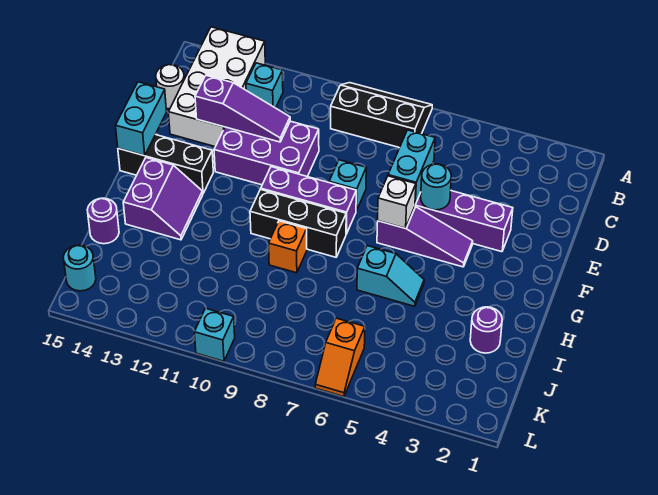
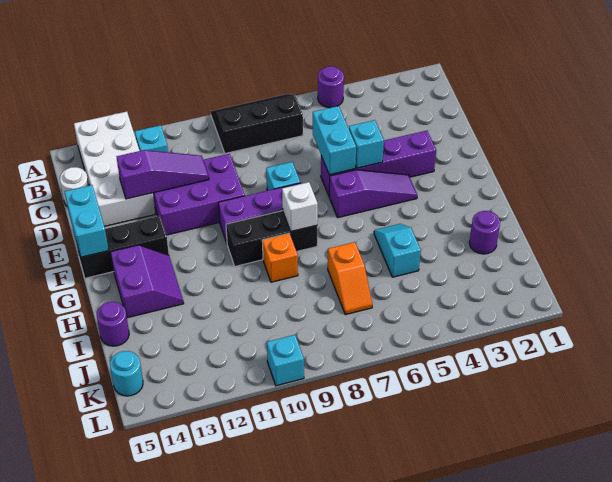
none -> purple 1x1 round brick [318,66,344,108]
cyan 1x1 round brick [421,164,451,210] -> cyan 1x1 brick [349,120,384,168]
white 1x1 brick [378,176,416,228] -> white 1x1 brick moved to [282,182,318,231]
cyan 1x2 slope [357,246,424,306] -> cyan 1x2 slope turned to [374,224,421,277]
orange 1x2 slope [315,318,365,397] -> orange 1x2 slope moved to [328,242,373,315]

